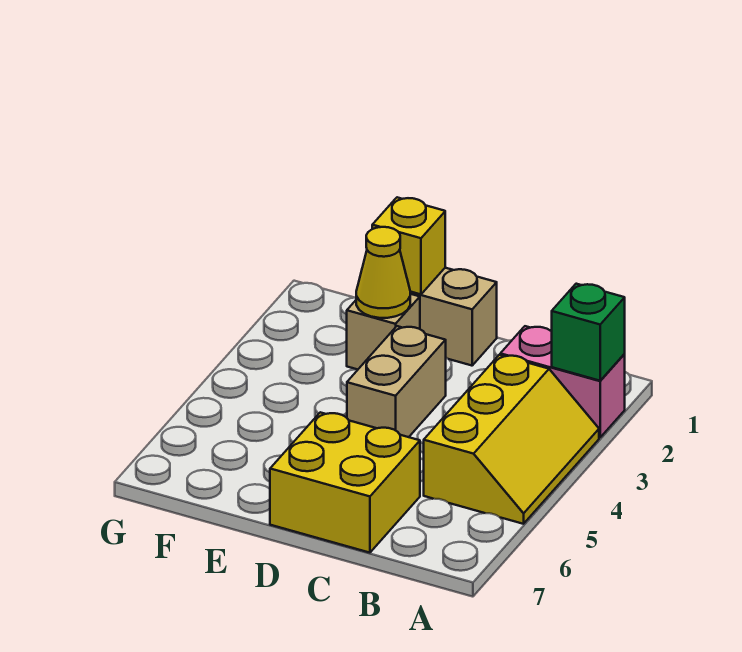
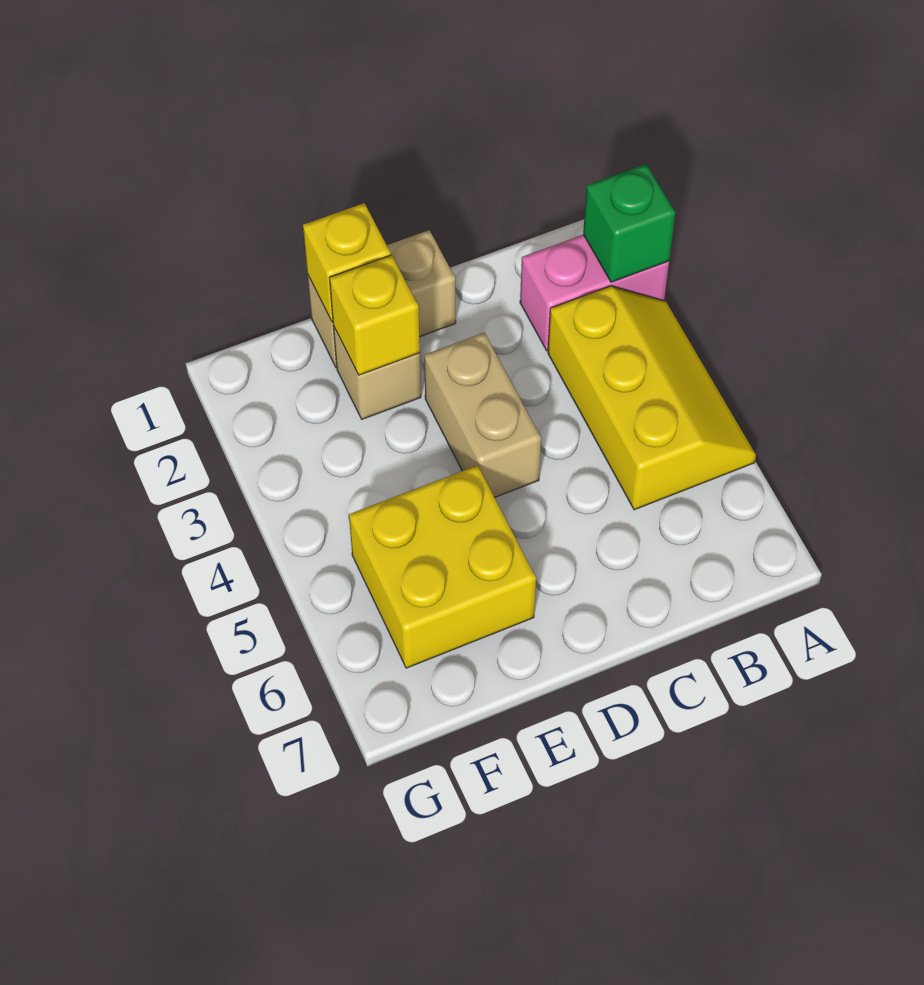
yellow 2x2 brick [270,412,420,553] -> yellow 2x2 brick moved to [349,465,536,668]
yellow 1x1 cone [356,227,410,318] -> yellow 1x1 brick [330,255,420,375]

